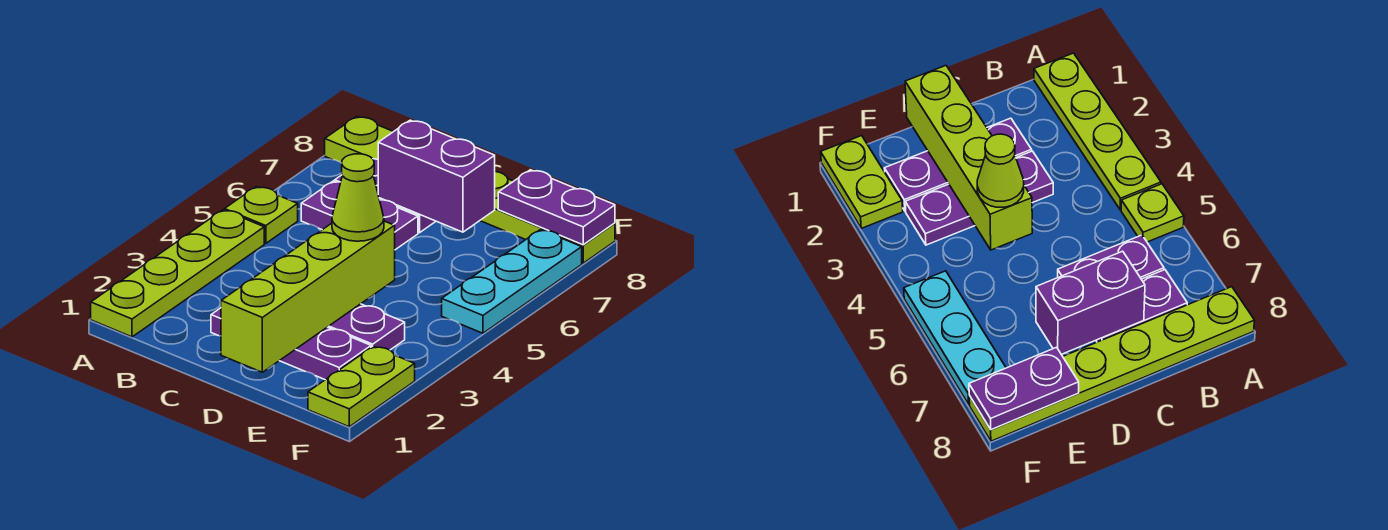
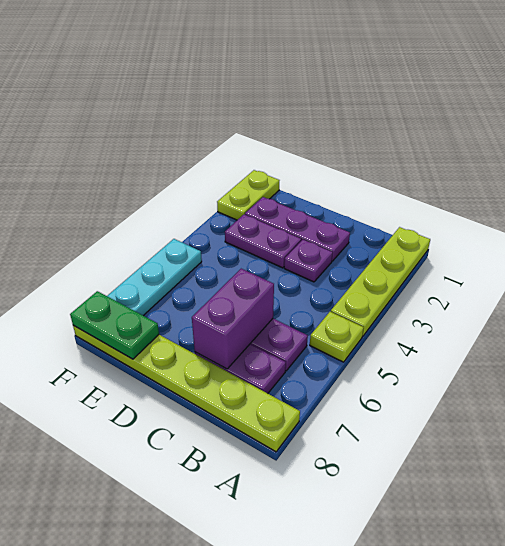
purple 1x2 brick [378,120,495,232] -> purple 1x2 brick turned to [192,269,274,369]
lime 1x4 brick [221,221,395,372] -> none
lime 1x1 cone [332,154,384,241] -> none
purple 1x2 plate [498,170,615,245] -> green 1x2 plate [70,291,159,359]

